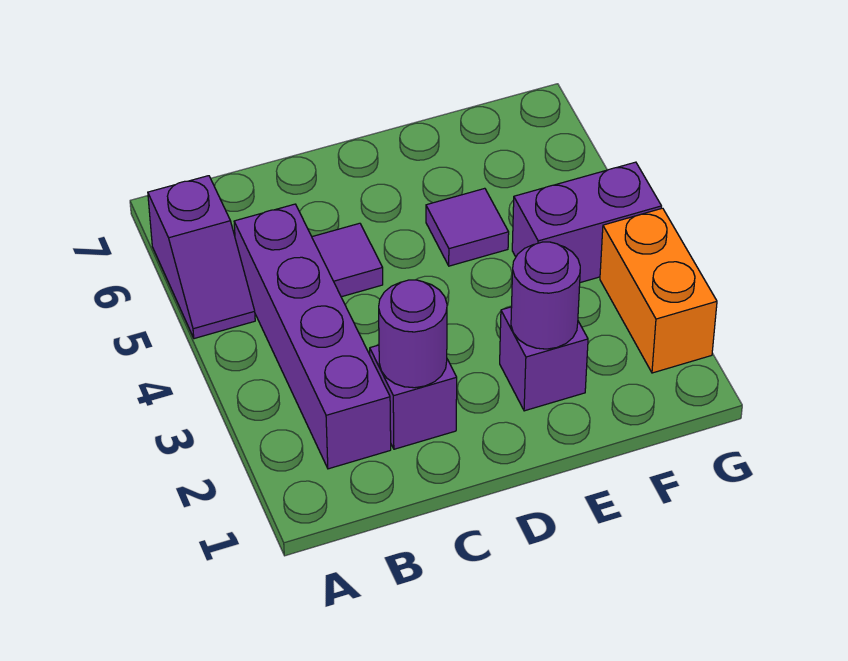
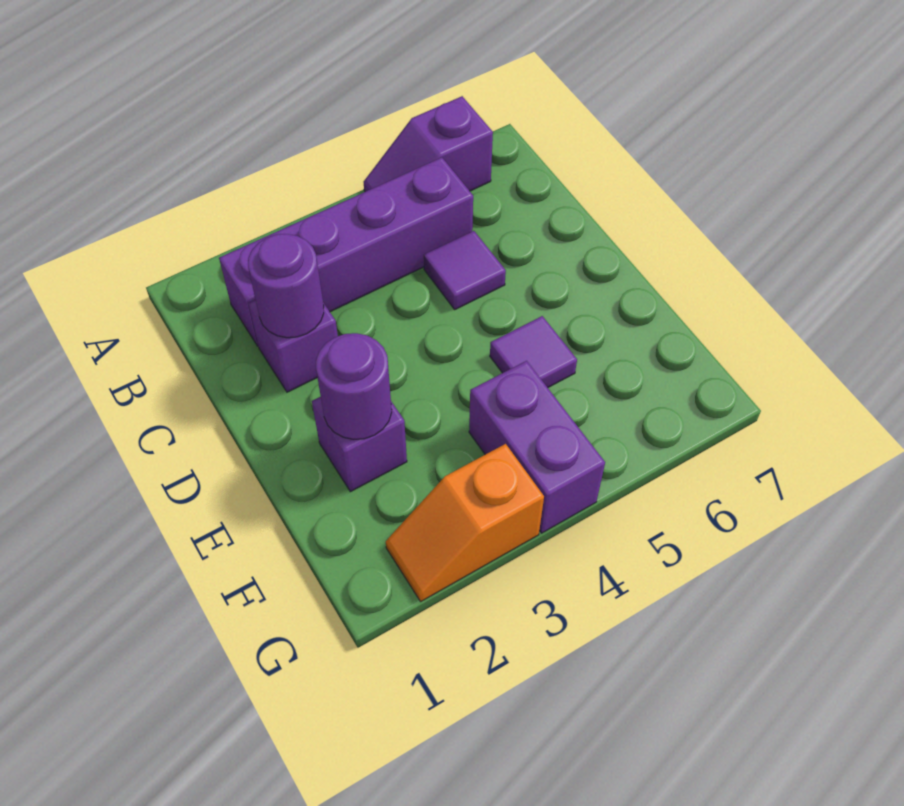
orange 1x2 brick [600,208,717,373] -> orange 1x2 slope [386,444,544,601]

